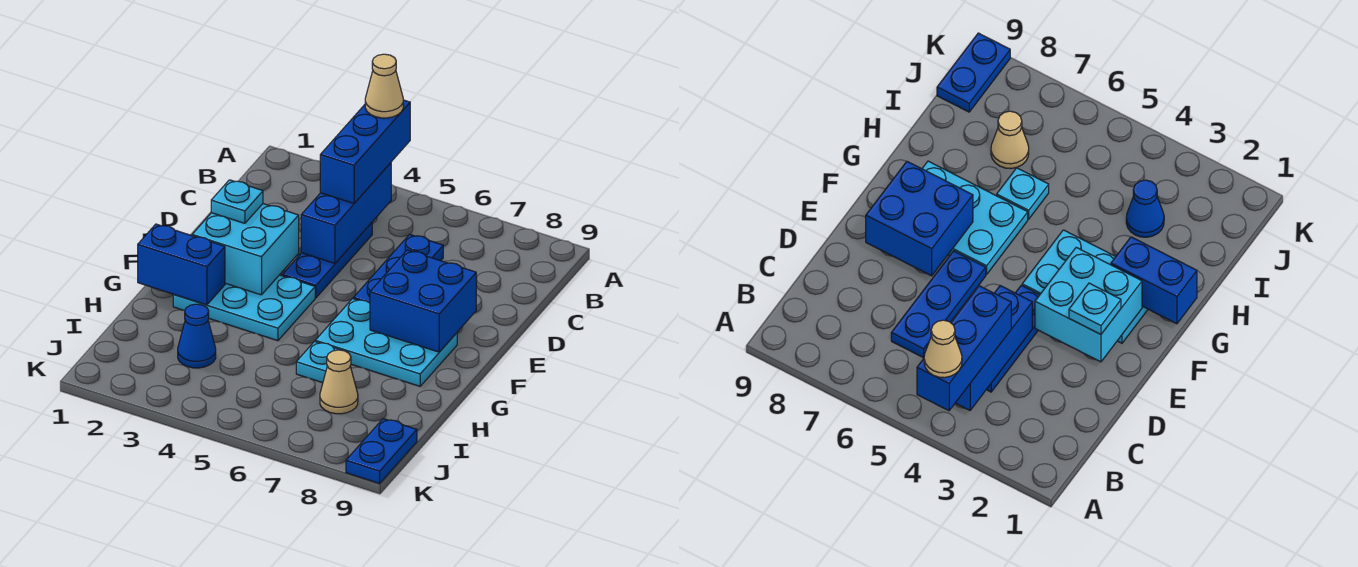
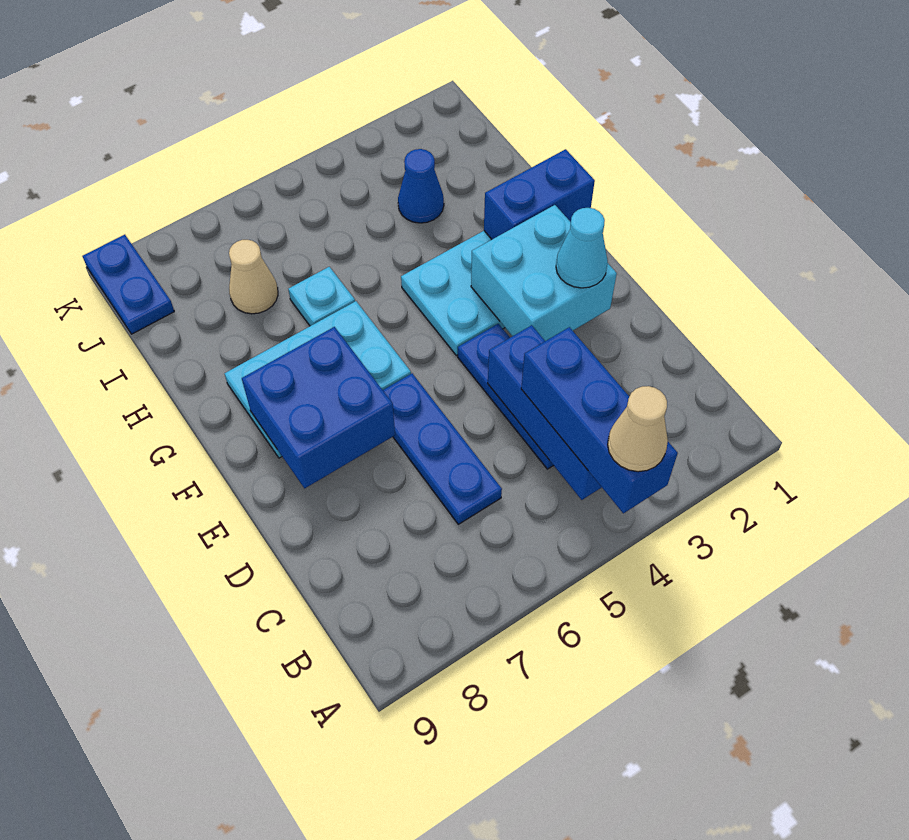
cyan 1x1 plate [211,180,263,223] -> cyan 1x1 cone [556,208,608,288]

